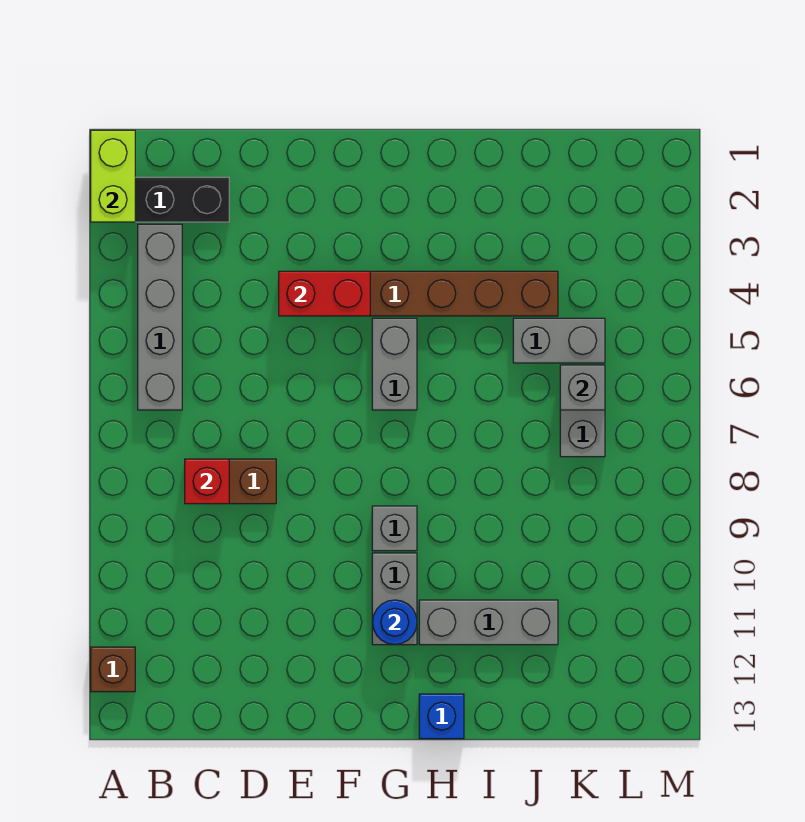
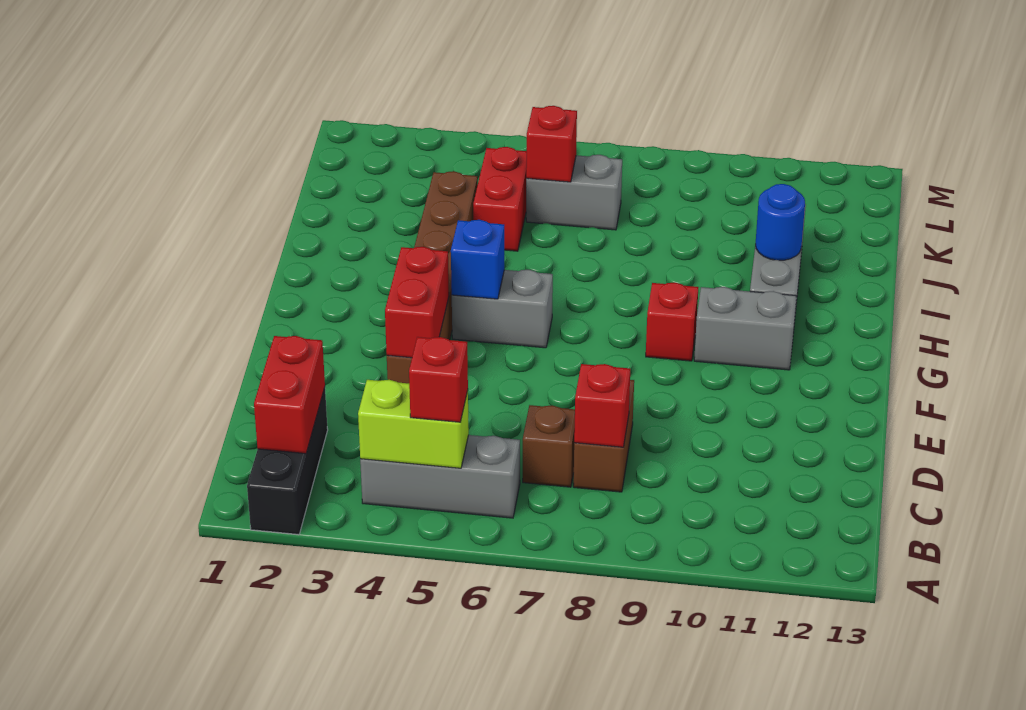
lime 1x2 brick [91,130,135,222] -> lime 1x2 brick moved to [358,380,469,468]
brown 1x1 brick [91,647,135,692] -> brown 1x1 brick moved to [523,405,575,487]
none -> red 1x2 brick [254,336,325,454]
grey 1x4 brick [138,224,182,410] -> grey 1x3 brick [360,435,520,518]
none -> red 1x1 brick [409,337,468,422]
grey 1x1 brick [372,506,417,551] -> red 1x1 brick [646,282,698,361]
blue 1x1 round brick [372,600,417,645] -> blue 1x1 round brick moved to [756,184,805,260]
blue 1x1 brick [419,694,464,739] -> blue 1x1 brick moved to [451,220,504,299]
grey 1x2 brick [513,318,605,363] -> red 1x2 brick [473,147,527,251]
grey 1x1 brick [560,365,605,410] -> red 1x1 brick [526,106,577,182]

